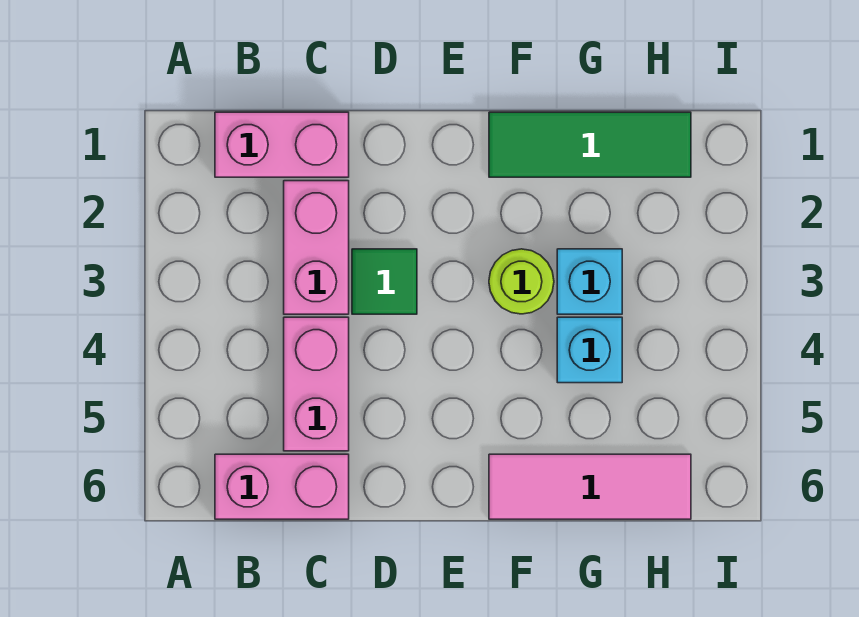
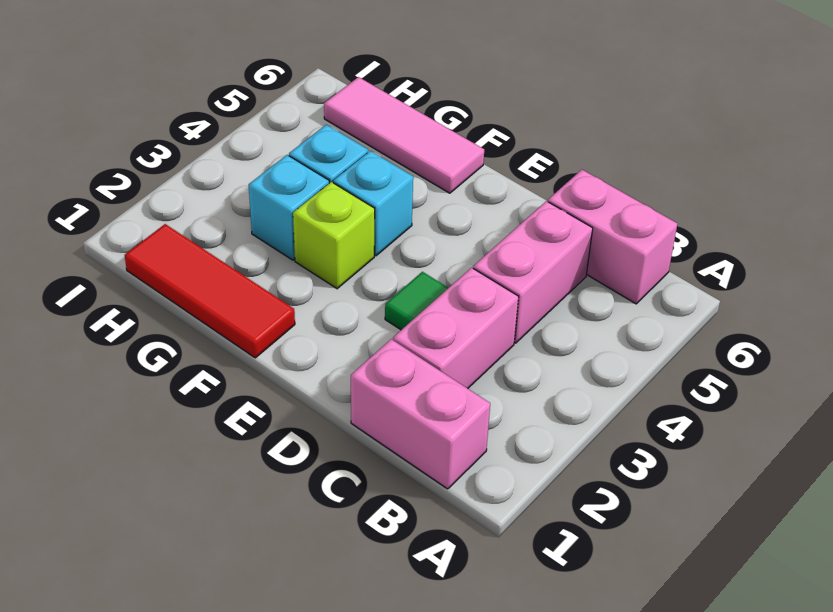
green 1x3 tile [489,112,691,177] -> red 1x3 tile [125,224,295,358]
lime 1x1 round brick [489,249,554,314] -> lime 1x1 brick [293,182,375,289]
none -> cyan 1x1 brick [333,151,413,256]

